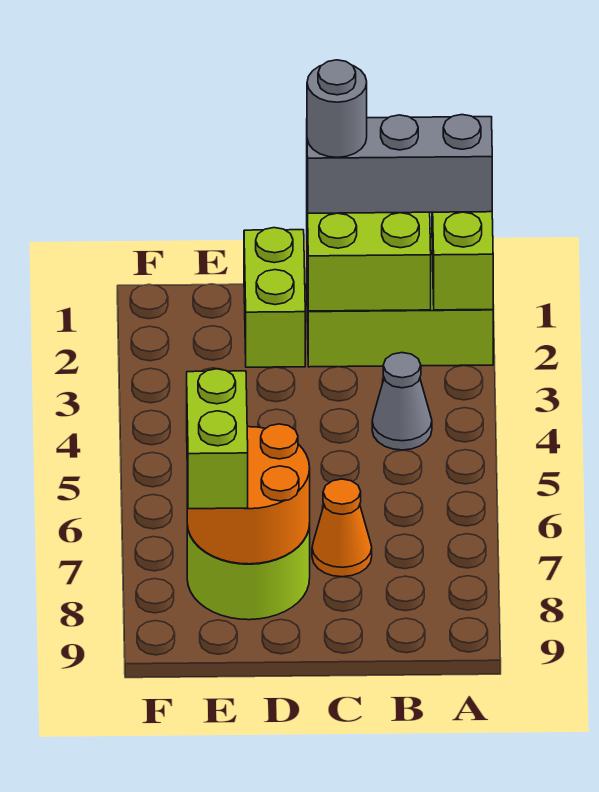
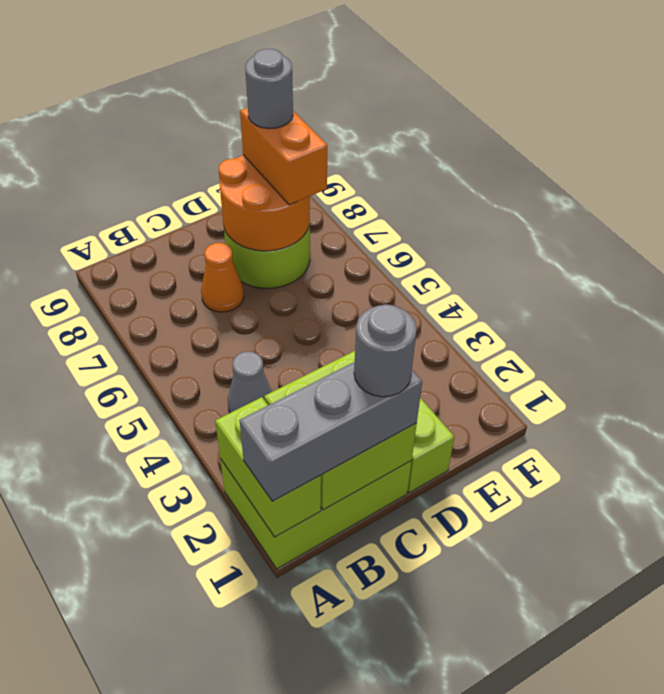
lime 1x2 brick [187,369,248,509] -> orange 1x2 brick [240,108,327,205]
none -> grey 1x1 round brick [245,49,293,129]

